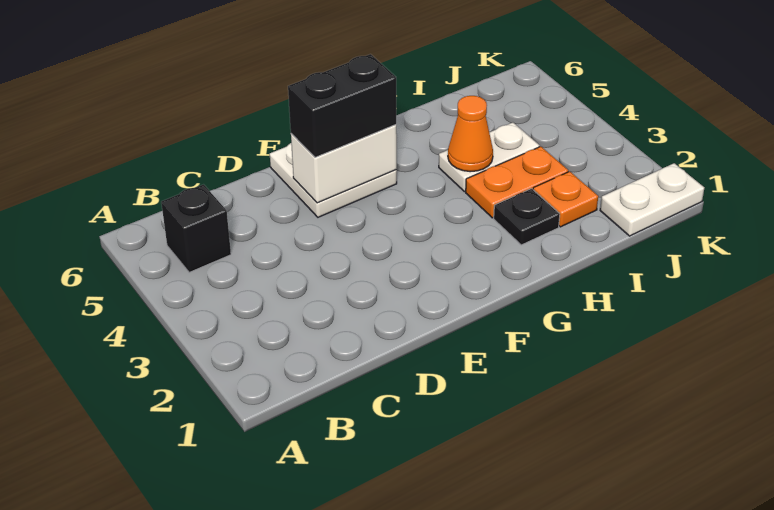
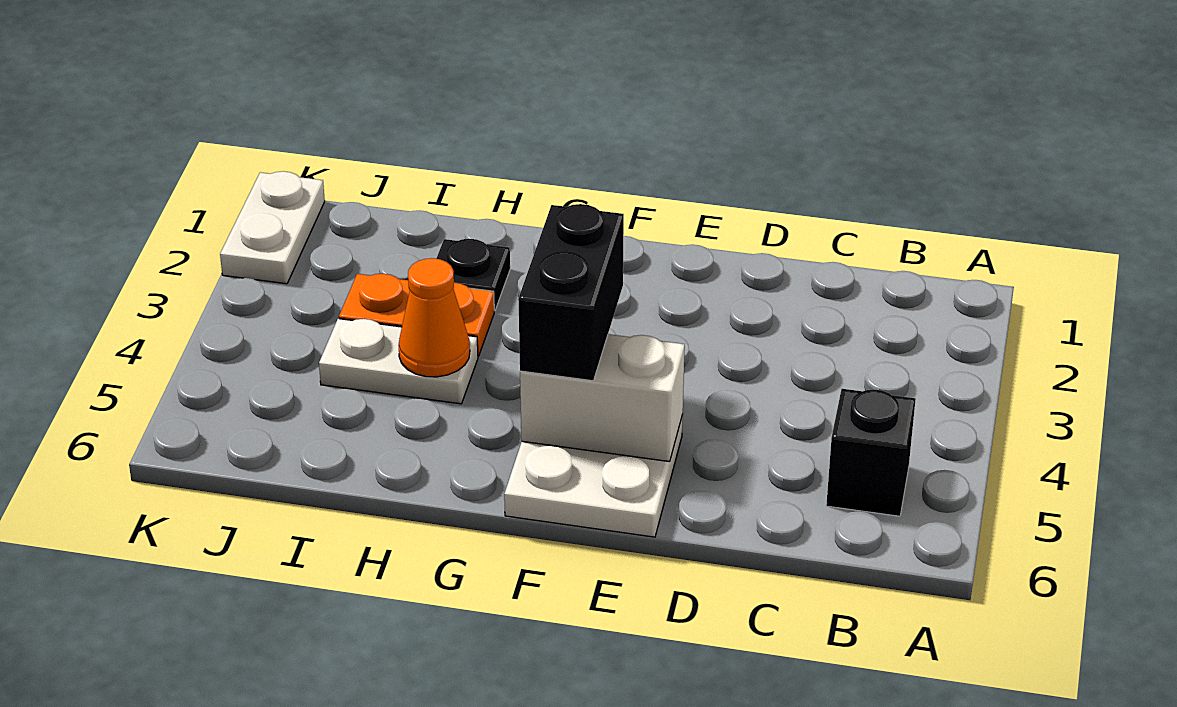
black 1x2 brick [288,54,396,157] -> black 1x2 brick turned to [518,204,624,381]
orange 1x1 plate [533,171,598,227] -> none
white 1x2 plate [600,163,704,236] -> white 1x2 plate turned to [220,171,325,284]

